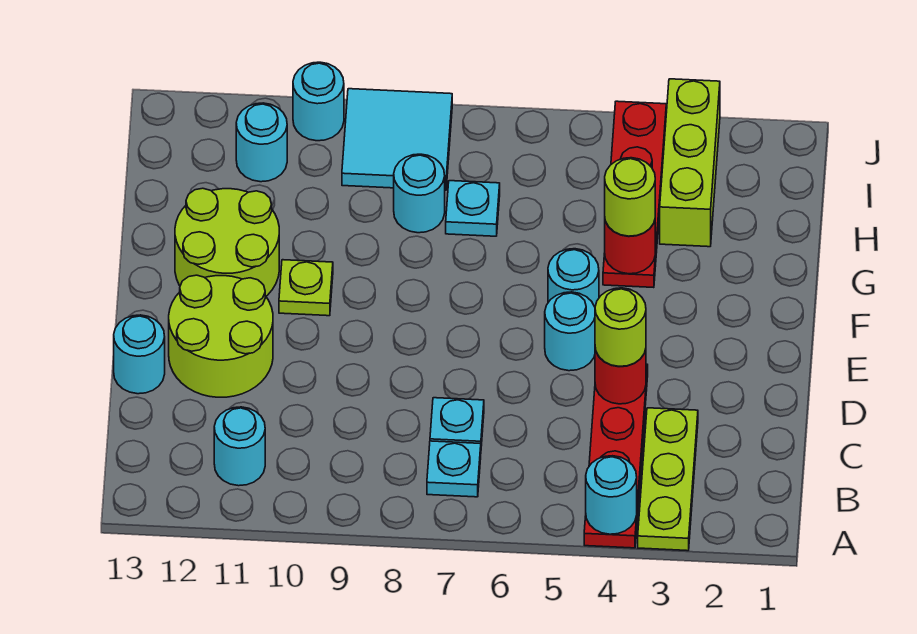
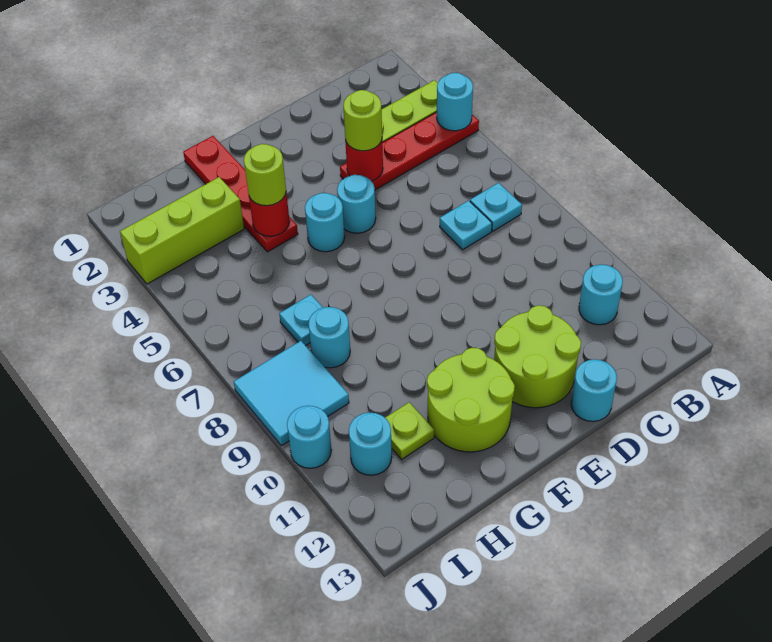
lime 1x1 plate [279,260,333,316] -> lime 1x1 plate moved to [385,402,434,459]
red 1x4 plate [603,101,666,288] -> red 1x4 plate turned to [183,136,298,252]

